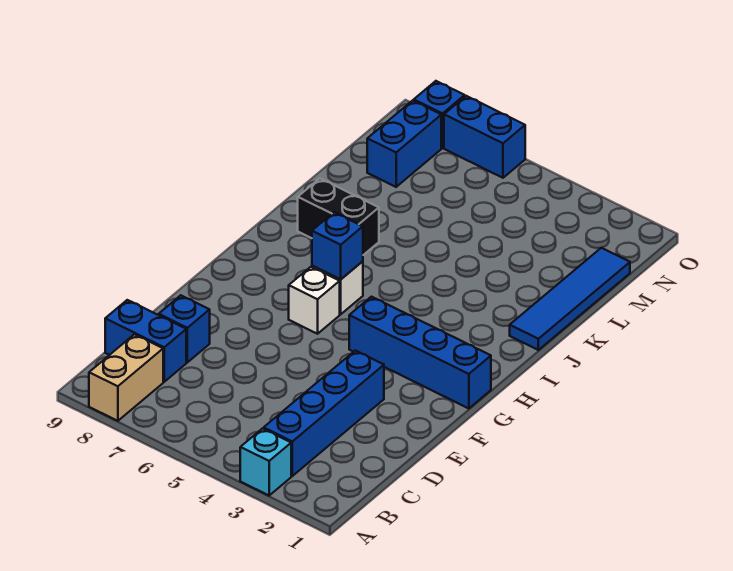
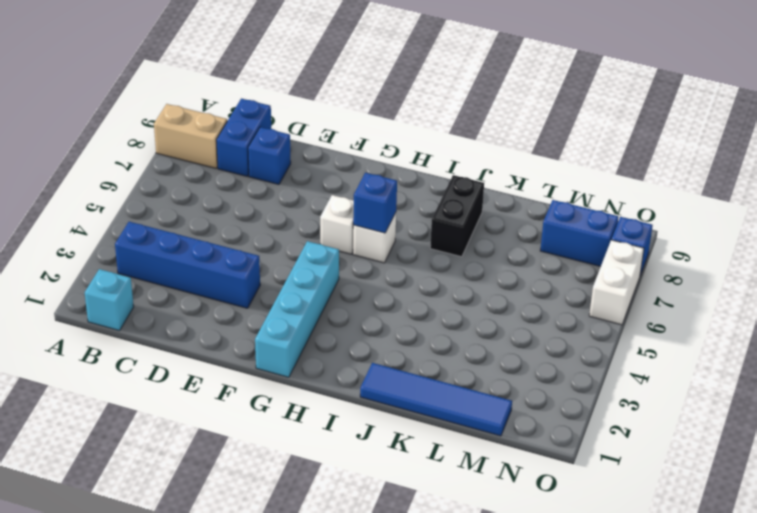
cyan 1x1 brick [240,429,291,495] -> cyan 1x1 brick moved to [85,269,134,331]
blue 1x4 brick [349,297,491,409] -> cyan 1x4 brick [255,241,339,377]
blue 1x2 brick [444,96,525,178] -> white 1x2 brick [589,240,644,325]

